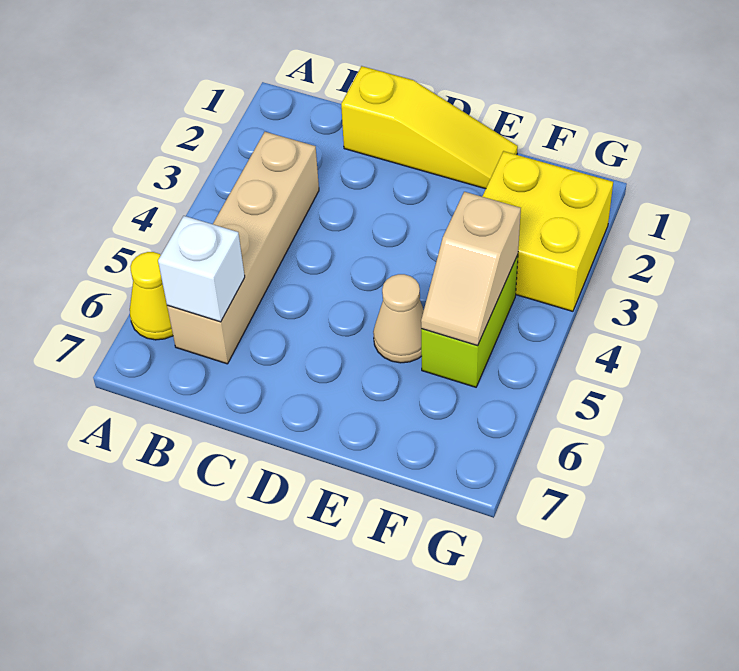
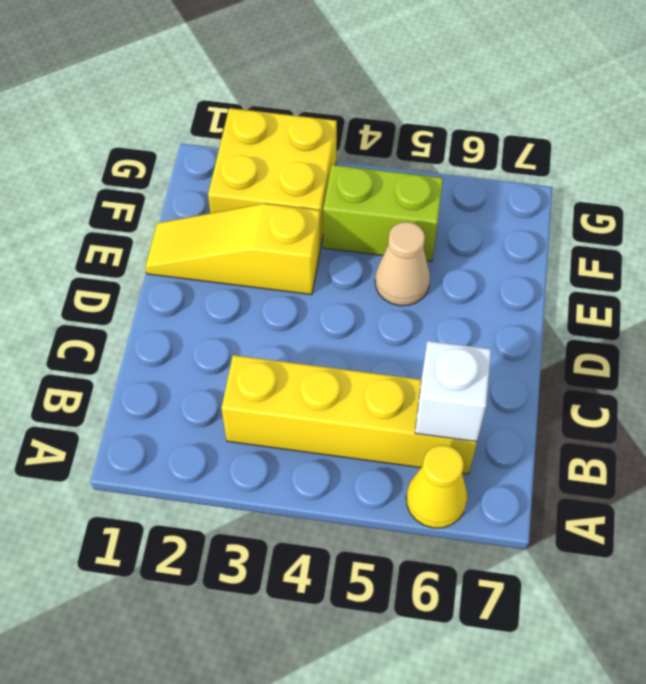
tan 1x4 brick [167,132,319,364] -> yellow 1x4 brick [222,355,477,474]
yellow 1x3 slope [341,66,518,189] -> yellow 1x3 slope turned to [145,204,320,295]
tan 1x2 slope [421,192,521,346] -> none

